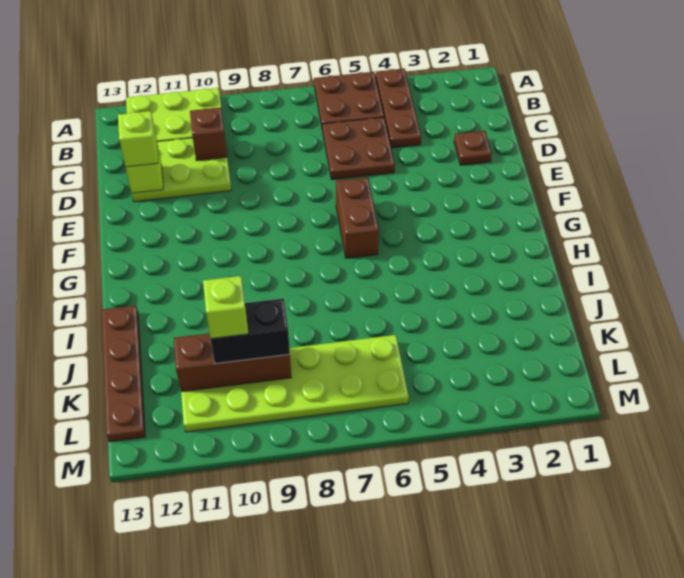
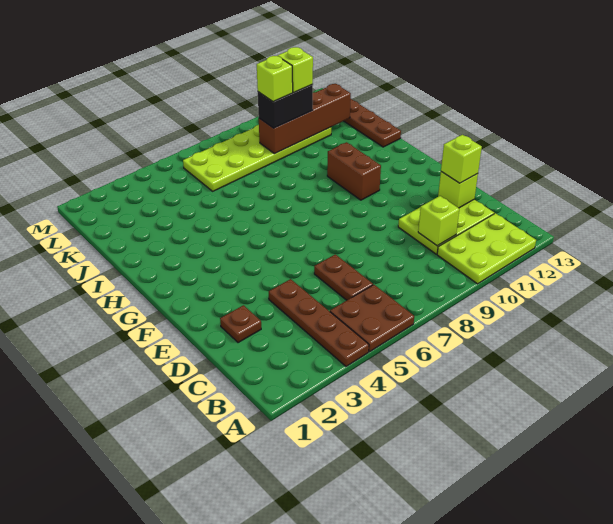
brown 1x3 plate [376,68,421,148] -> brown 1x4 plate [269,279,369,366]
brown 2x2 plate [322,117,395,180] -> brown 1x2 plate [314,254,373,300]
brown 1x1 brick [190,107,227,161] -> lime 1x1 brick [418,196,459,246]
brown 1x2 brick [336,177,379,258] -> brown 1x2 brick moved to [327,142,381,200]
brown 1x3 brick [174,333,292,392] -> brown 1x4 brick [258,84,351,154]
none -> lime 1x1 brick [257,56,293,102]

